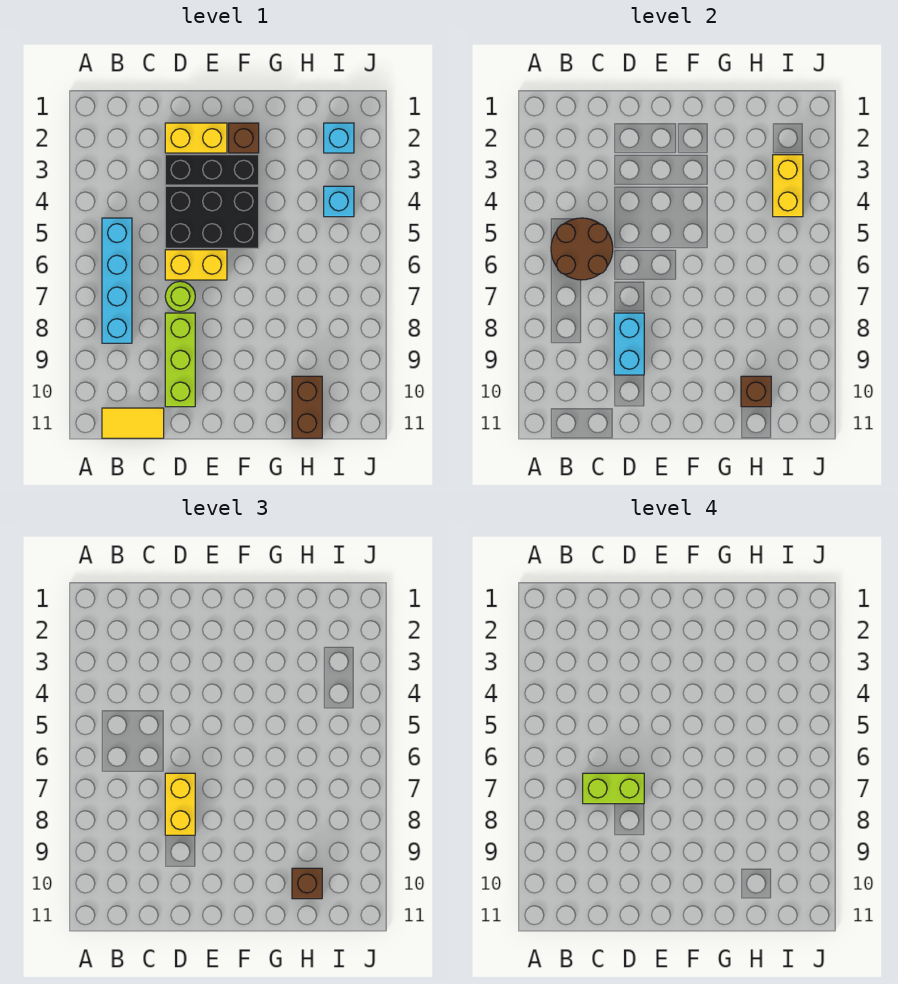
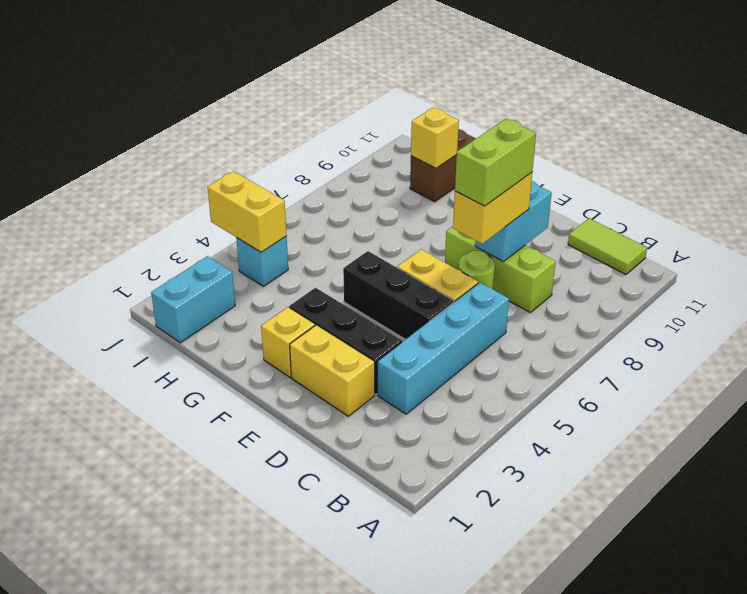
cyan 1x4 brick [102,218,132,343] -> cyan 1x4 brick moved to [377,282,509,414]
brown 2x2 round brick [551,218,613,280] -> none
yellow 1x2 tile [102,408,164,438] -> lime 1x2 tile [568,218,647,275]
lime 1x2 brick [583,773,644,804] -> lime 1x2 brick turned to [455,119,536,206]
black 2x3 brick [165,186,259,248] -> black 1x3 brick [343,251,454,340]
lime 1x3 brick [165,313,195,407] -> lime 1x3 brick turned to [445,227,556,312]
brown 1x1 brick [229,123,259,153] -> yellow 1x1 brick [261,307,315,377]
brown 1x1 brick [741,376,771,407] -> yellow 1x1 brick [411,107,459,168]
brown 1x1 brick [292,868,322,899] -> none
cyan 1x1 brick [324,123,354,153] -> cyan 1x2 brick [151,256,235,343]
yellow 1x2 brick [773,155,803,217] -> yellow 1x2 brick turned to [207,171,286,252]

